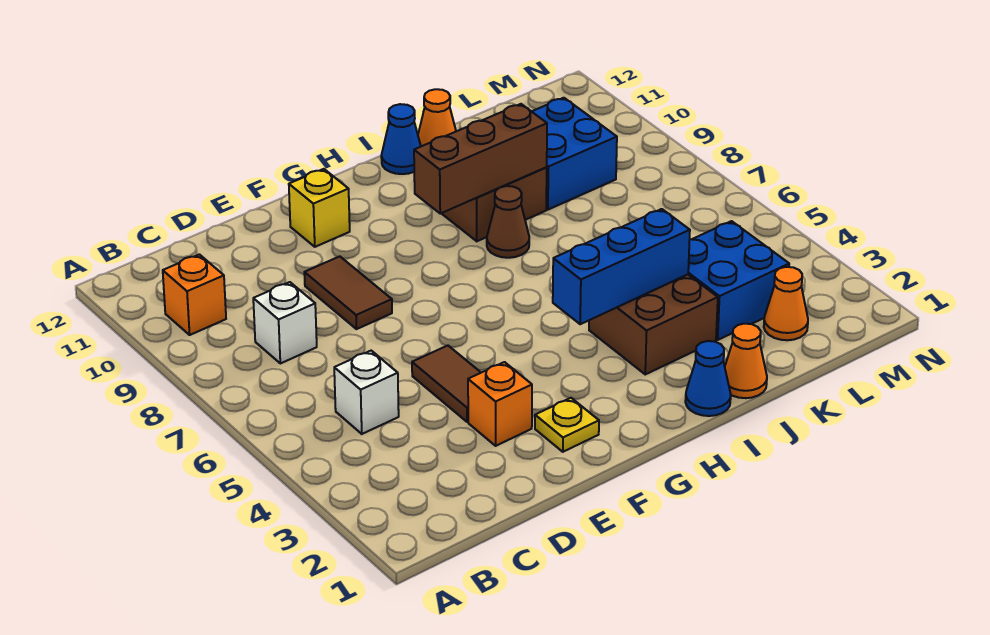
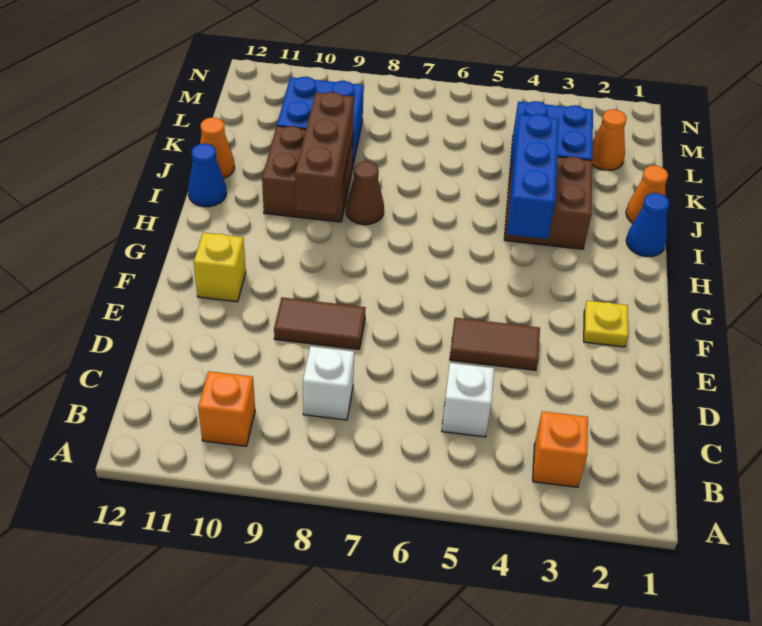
orange 1x1 brick [468,362,532,446] -> orange 1x1 brick moved to [533,411,588,487]

